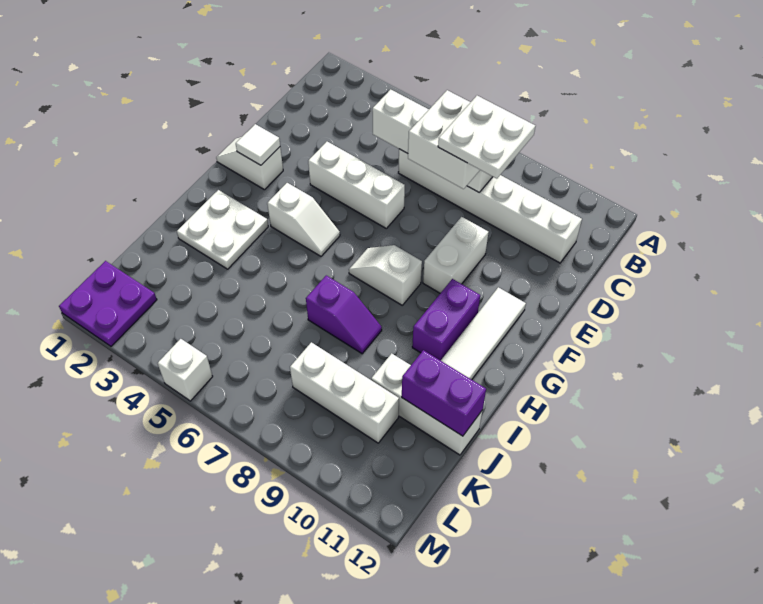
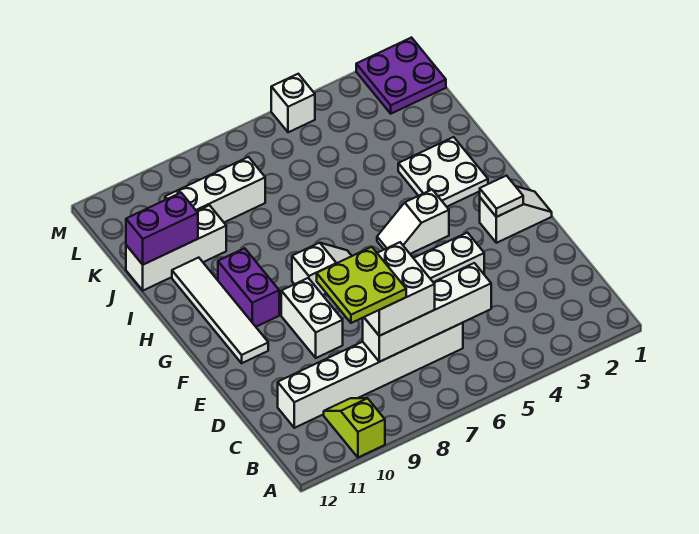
none -> lime 1x2 slope [324,398,385,457]
white 2x2 plate [438,96,535,179] -> lime 2x2 plate [317,247,406,323]
purple 1x2 slope [306,275,382,354] -> none

